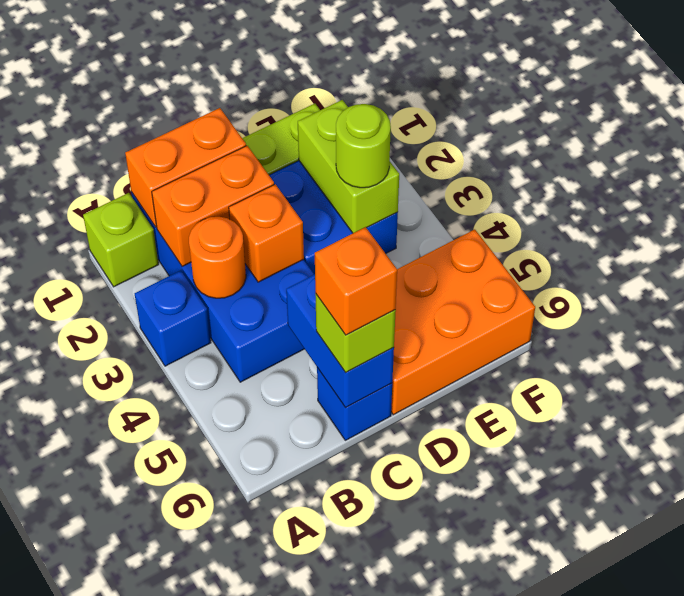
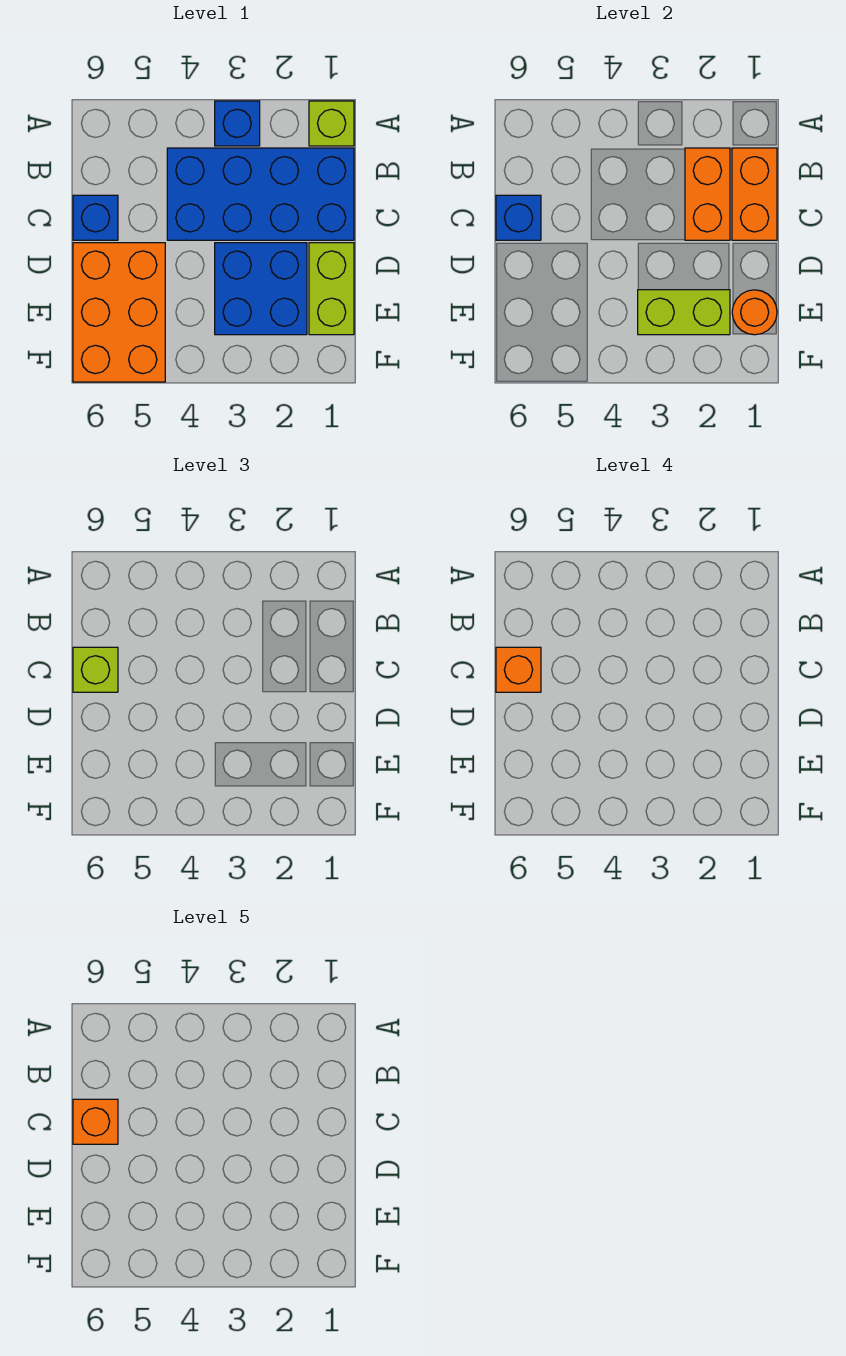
orange 1x1 round brick [189,217,246,298] -> orange 1x1 round brick moved to [732,290,777,335]
orange 1x1 brick [229,184,304,282] -> orange 1x1 brick moved to [73,1099,118,1144]
blue 1x2 brick [286,274,394,408] -> blue 1x1 brick [496,195,541,240]
lime 1x1 round brick [336,104,391,188] -> none

